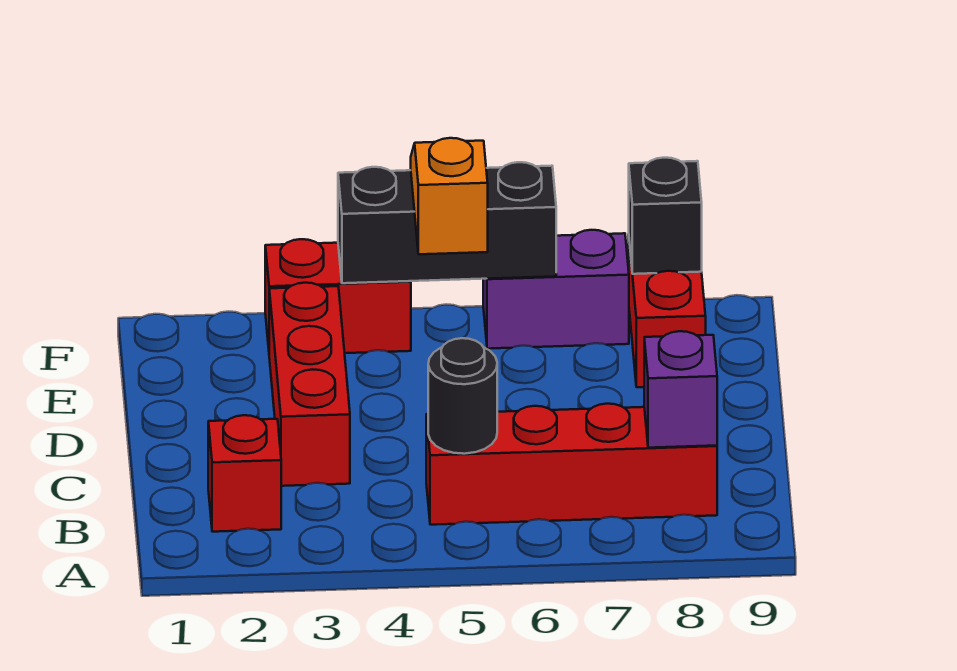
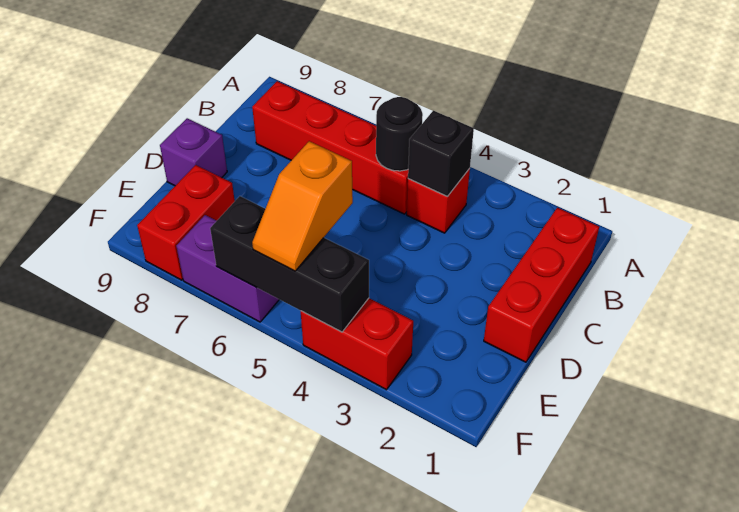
red 1x1 brick [208,415,281,532] -> red 1x1 brick moved to [407,168,470,233]
purple 1x1 brick [644,331,717,448] -> purple 1x1 brick moved to [160,118,227,186]
red 1x3 brick [269,283,350,486] -> red 1x3 brick moved to [484,208,599,362]
black 1x1 brick [629,158,702,274] -> black 1x1 brick moved to [408,111,474,196]

